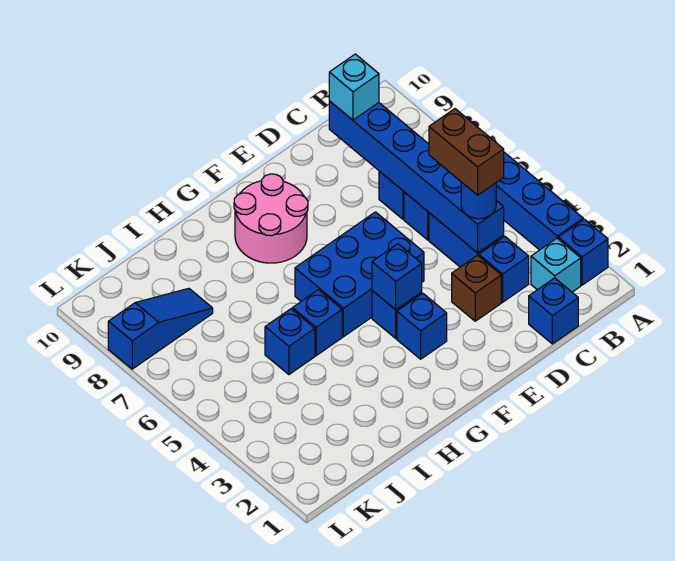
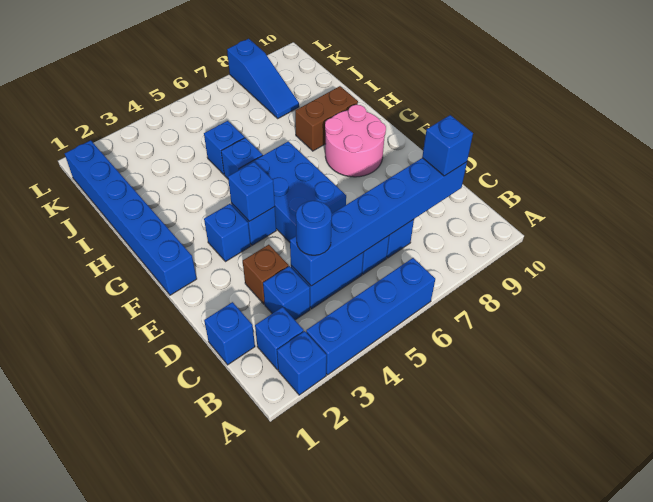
cyan 1x1 brick [531,238,581,292] -> blue 1x1 brick [255,307,304,370]
brown 1x2 brick [429,109,504,195] -> brown 1x2 brick moved to [295,86,358,151]
cyan 1x1 brick [329,54,379,120] -> blue 1x1 brick [422,115,473,176]
none -> blue 1x6 brick [65,140,197,295]

